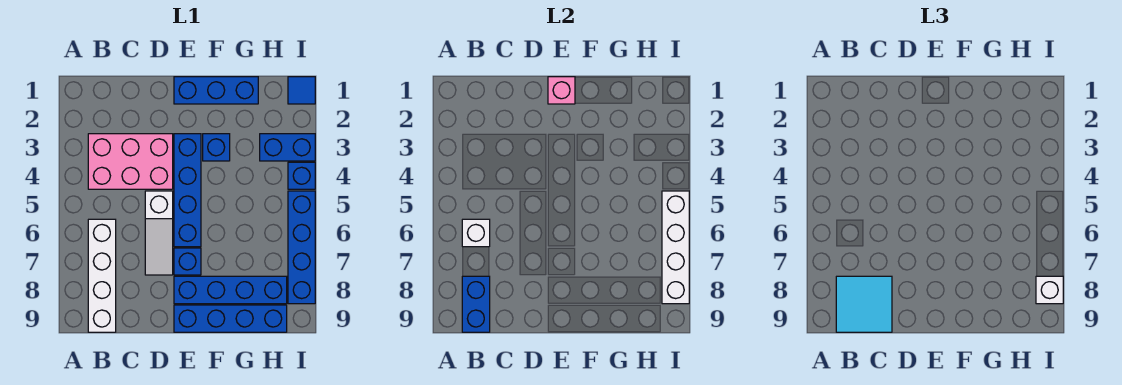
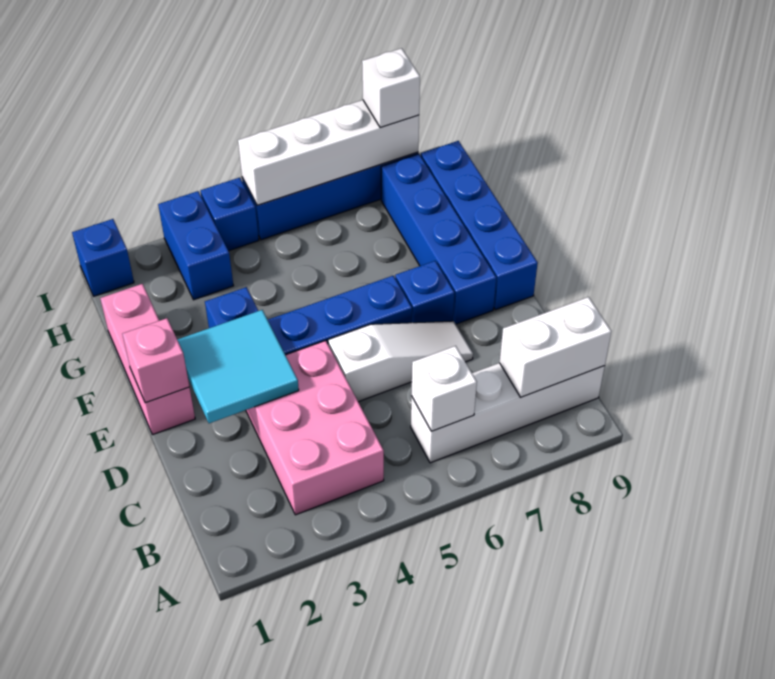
blue 1x2 brick [462,276,490,332] -> white 1x2 brick [500,297,611,397]
cyan 2x2 tile [836,276,892,332] -> cyan 2x2 tile moved to [177,310,299,423]
blue 1x3 brick [174,77,258,104] -> pink 1x3 brick [100,284,195,435]
blue 1x1 tile [288,77,315,104] -> blue 1x1 brick [72,219,134,296]

